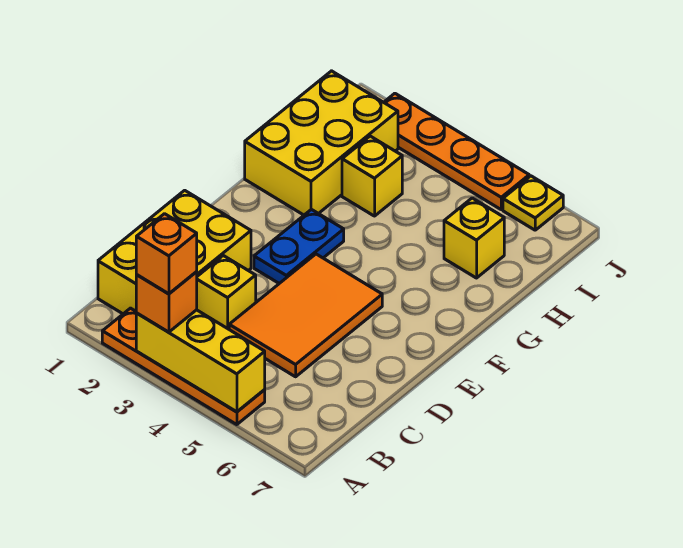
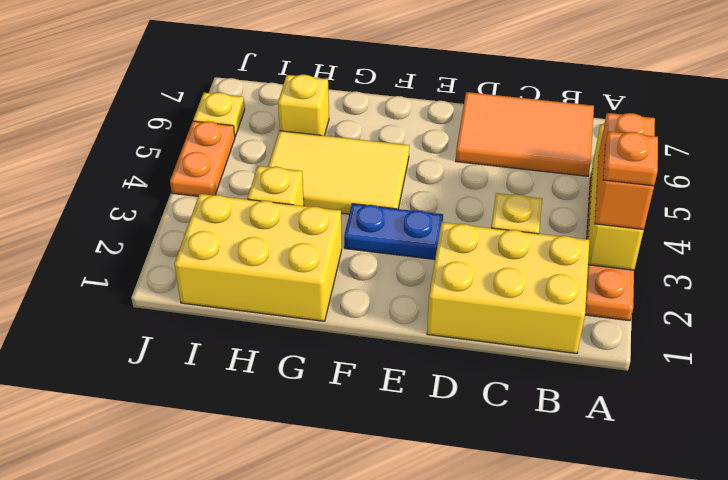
orange 1x1 brick [136,271,197,332] -> orange 1x2 brick [595,113,655,230]
orange 1x1 brick [136,214,197,294] -> orange 1x1 plate [603,131,658,186]
orange 2x3 tile [229,254,382,377] -> orange 2x3 tile moved to [456,92,594,176]
none -> yellow 2x3 tile [268,131,409,214]
orange 1x4 plate [384,93,529,209] -> orange 1x2 plate [170,121,235,196]

